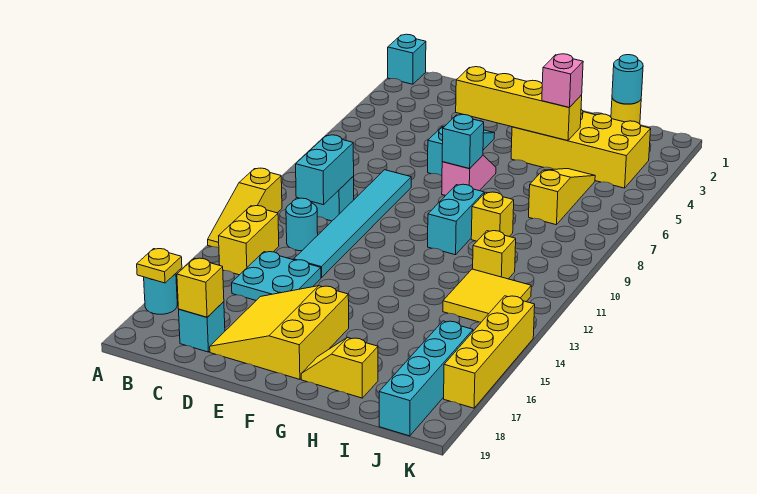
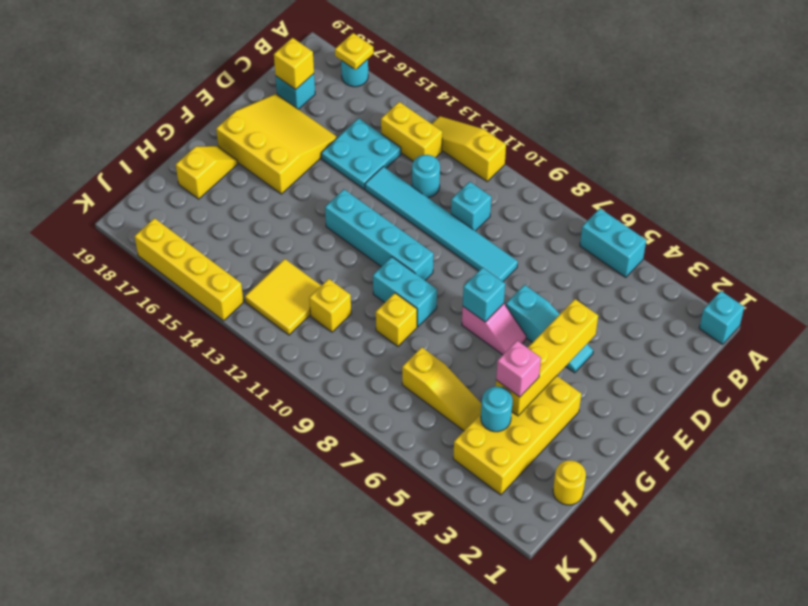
cyan 1x2 brick [296,135,354,205] -> cyan 1x2 brick moved to [580,209,646,277]
cyan 1x1 round brick [612,55,643,104] -> cyan 1x1 round brick moved to [481,387,513,432]
cyan 1x4 brick [379,321,473,436] -> cyan 1x4 brick moved to [325,189,434,280]

